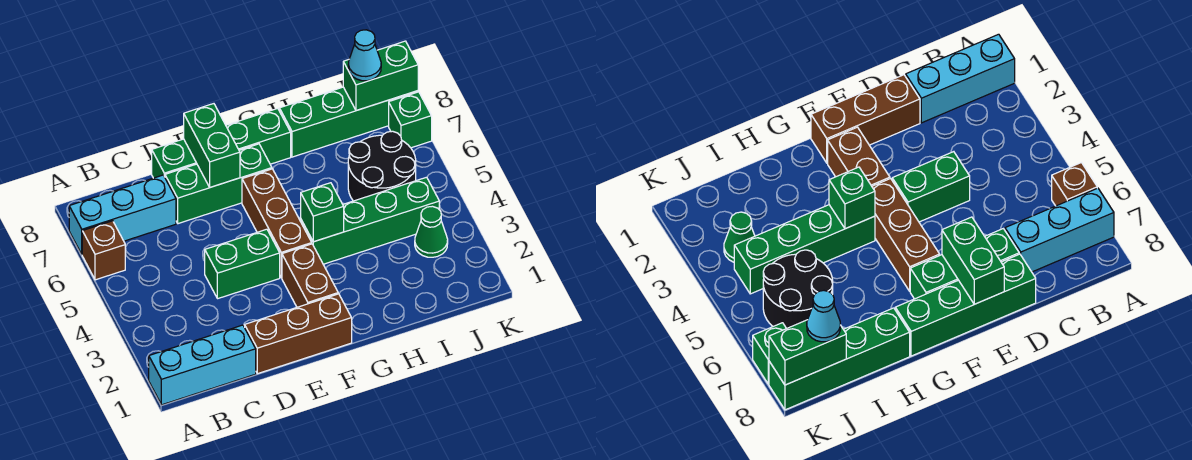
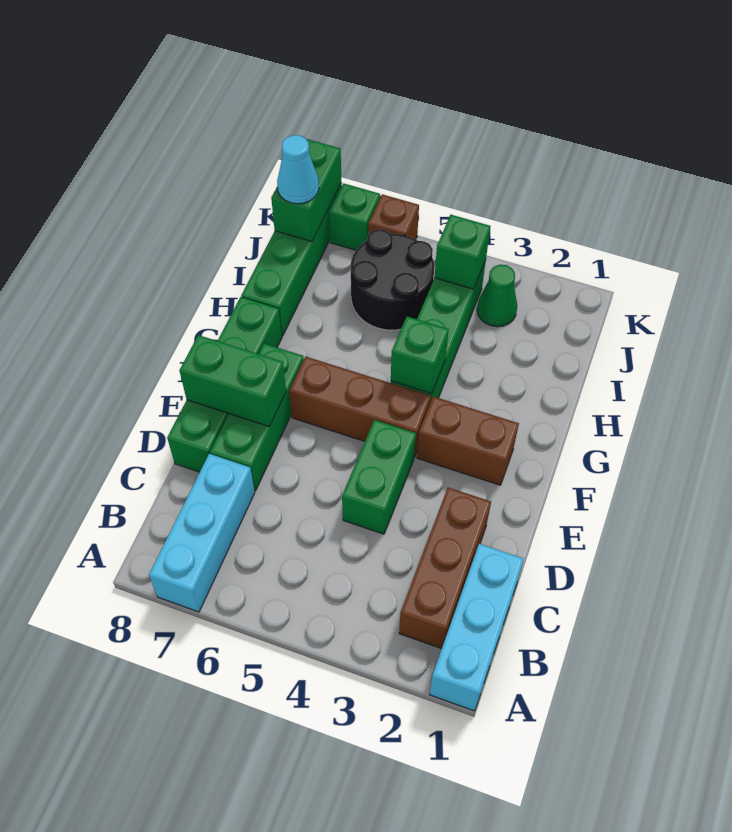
brown 1x1 brick [82,221,125,280] -> brown 1x1 brick moved to [368,194,419,240]
brown 1x3 brick [245,294,352,374] -> brown 1x3 brick moved to [399,488,491,649]
none -> green 1x1 brick [434,215,490,289]

